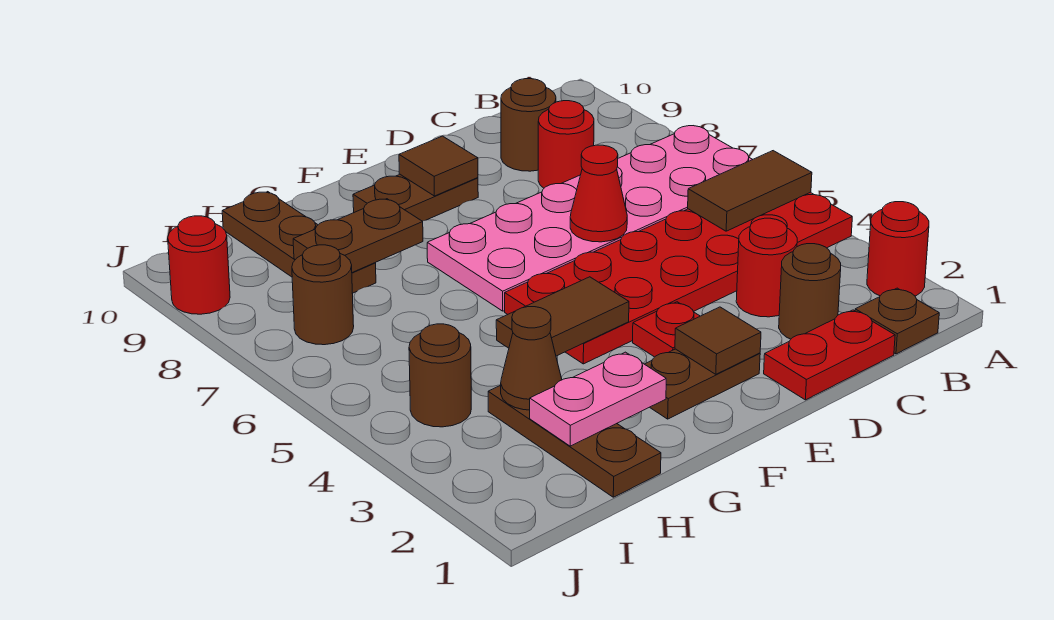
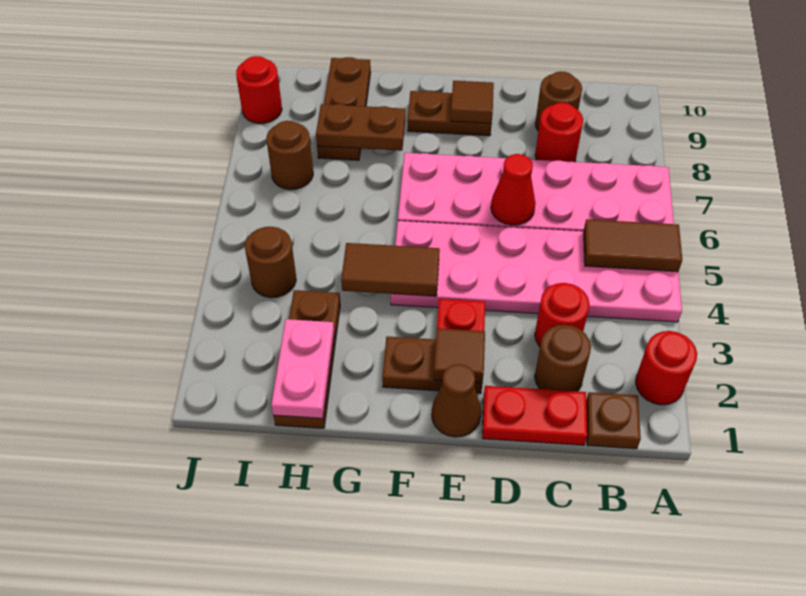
red 2x6 plate [505,192,852,364] -> pink 2x6 plate [391,221,682,322]
pink 1x2 plate [530,352,666,446] -> pink 1x2 plate turned to [271,319,334,418]
brown 1x1 cone [501,307,562,410] -> brown 1x1 cone moved to [432,364,481,437]

